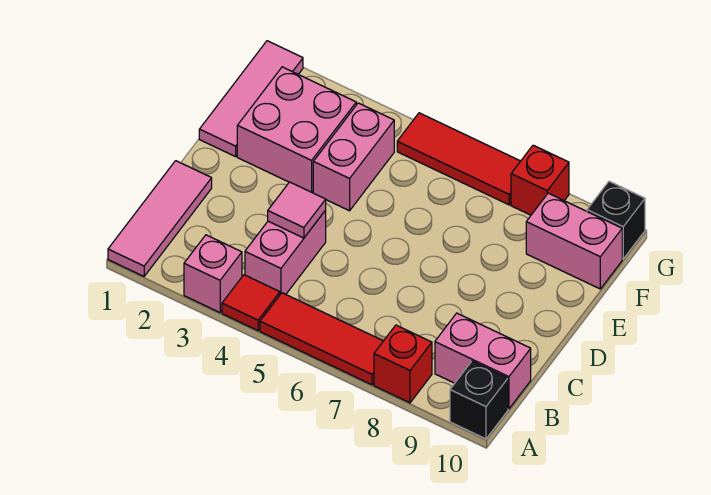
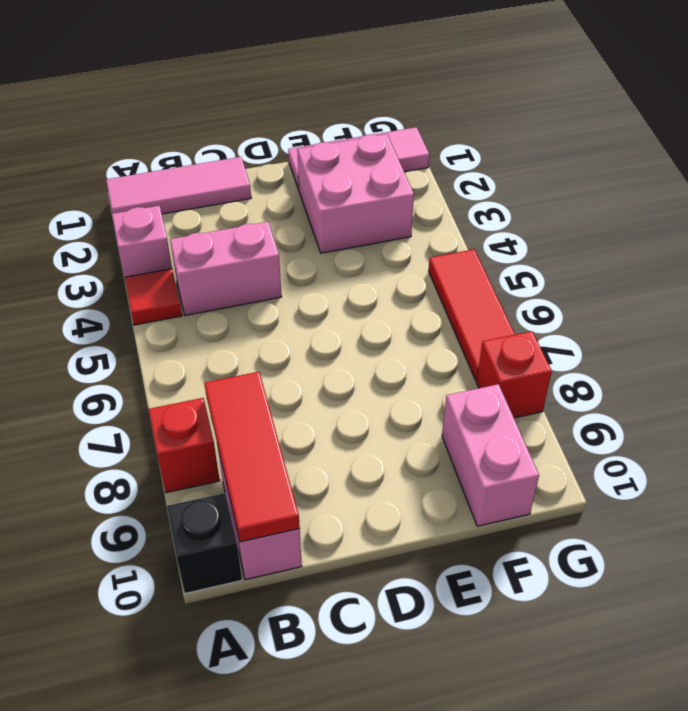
red 1x3 tile [260,293,383,385] -> red 1x3 tile moved to [204,372,300,542]
pink 1x1 tile [268,182,326,238] -> none
pink 1x2 brick [313,103,394,211] -> none
black 1x1 brick [587,181,645,259] -> none

